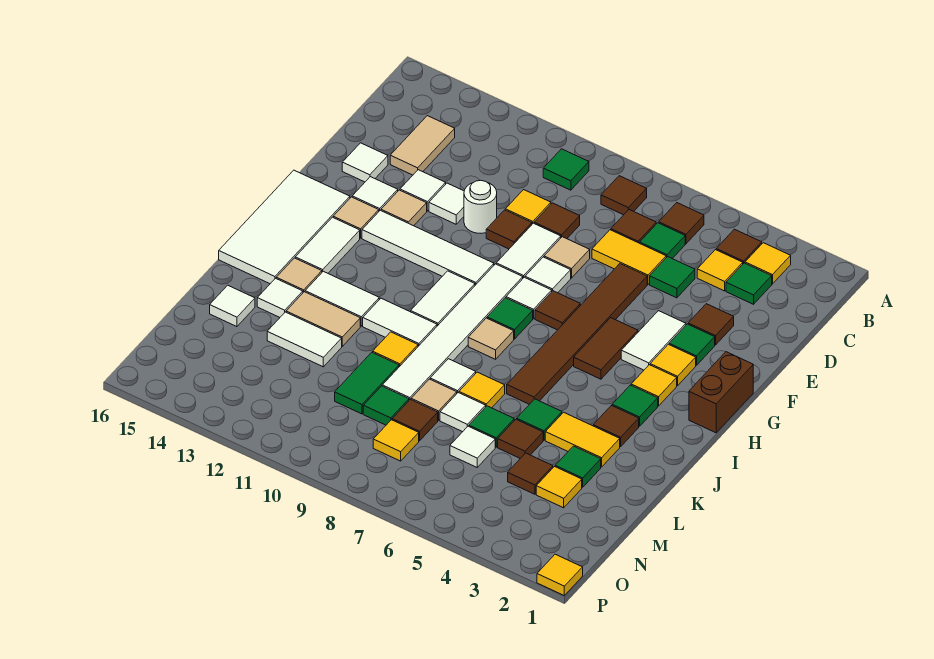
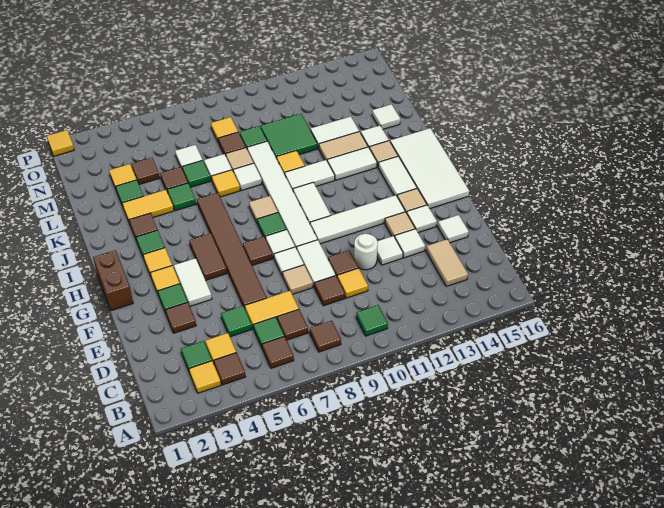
green 1x2 tile [335,352,399,414] -> green 2x2 tile [261,114,318,159]

